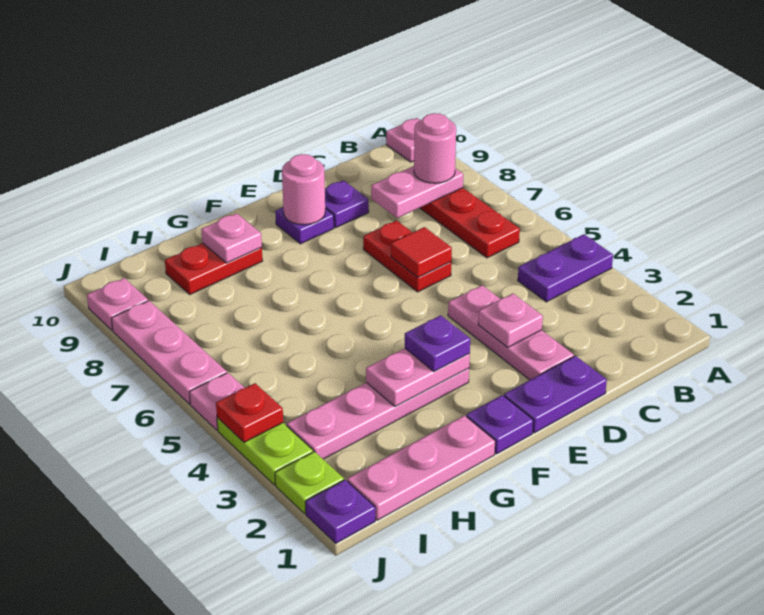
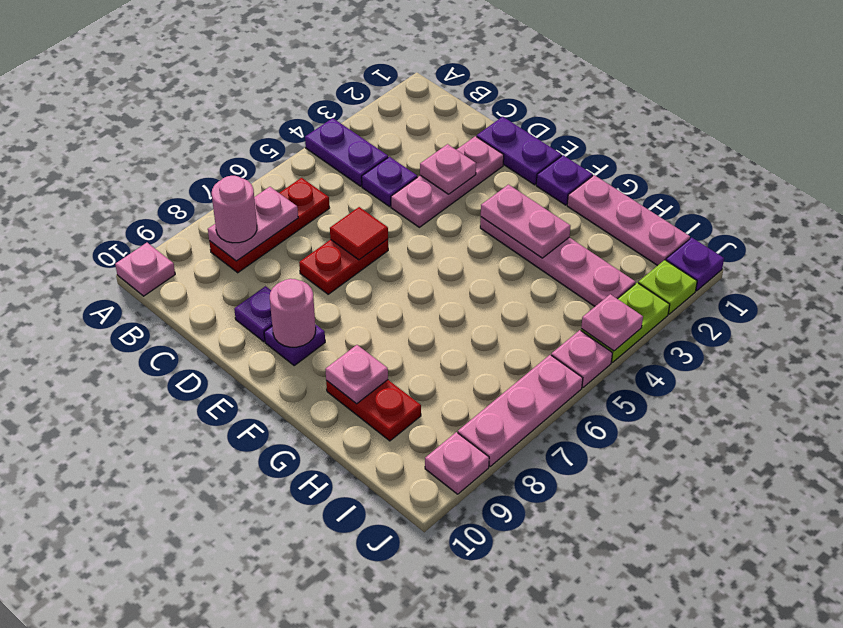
pink 1x2 plate [371,166,463,218] -> pink 1x2 plate turned to [208,187,298,261]
purple 1x1 plate [405,315,470,371] -> purple 1x1 plate moved to [362,157,417,207]
red 1x1 plate [216,383,283,442] -> pink 1x1 plate [581,294,643,351]

